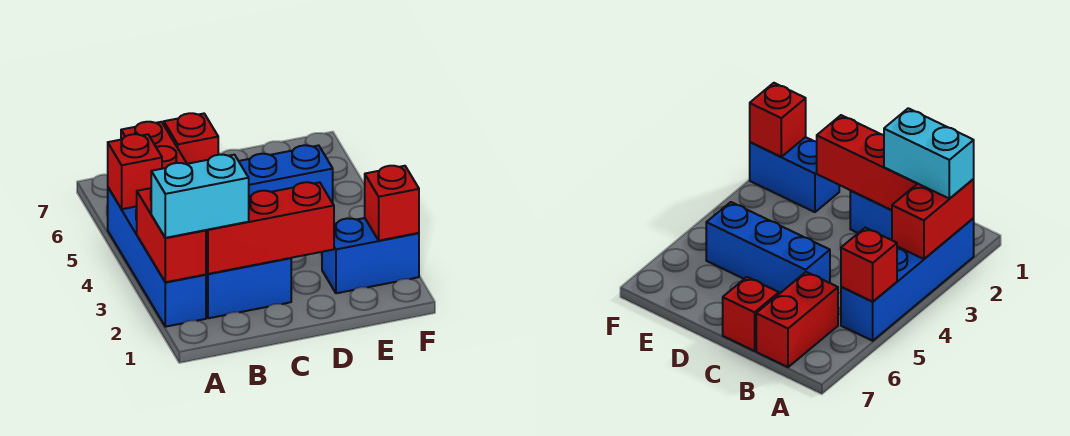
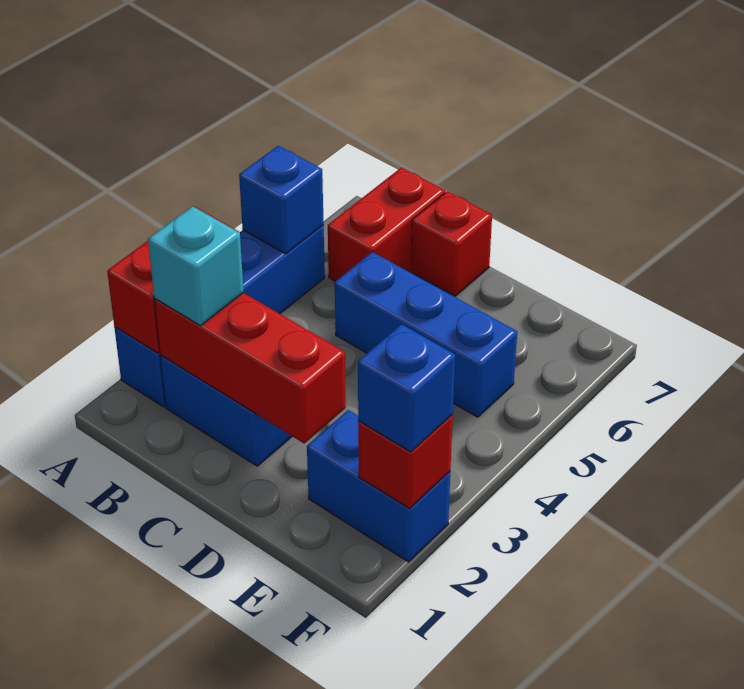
cyan 1x2 brick [151,155,249,238] -> cyan 1x1 brick [148,206,244,326]
red 1x1 brick [108,134,162,209] -> blue 1x1 brick [239,146,324,254]
none -> blue 1x1 brick [358,324,455,452]

